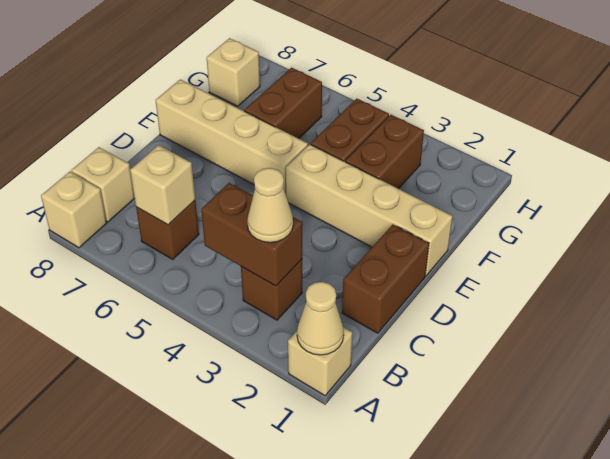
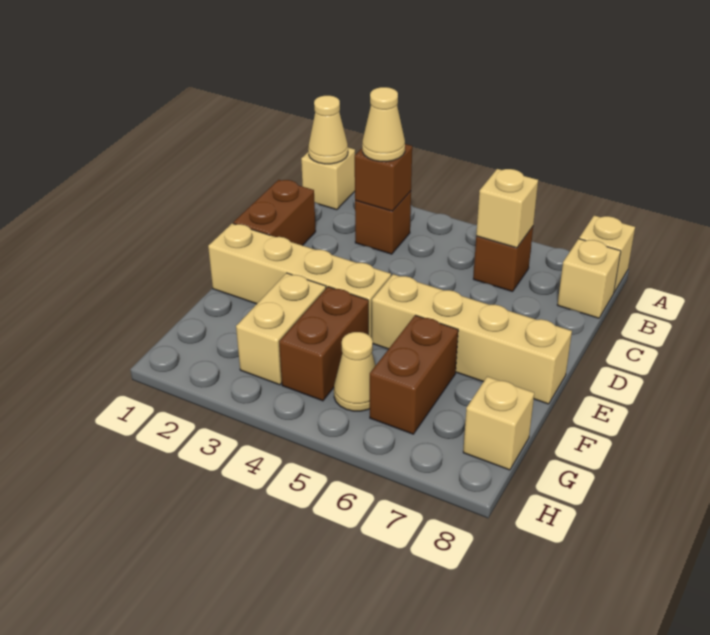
brown 1x2 brick [201,183,302,286] -> brown 1x1 brick [355,144,412,211]
brown 1x2 brick [345,115,424,189] -> tan 1x2 brick [236,273,326,385]
none -> tan 1x1 cone [334,332,376,411]

